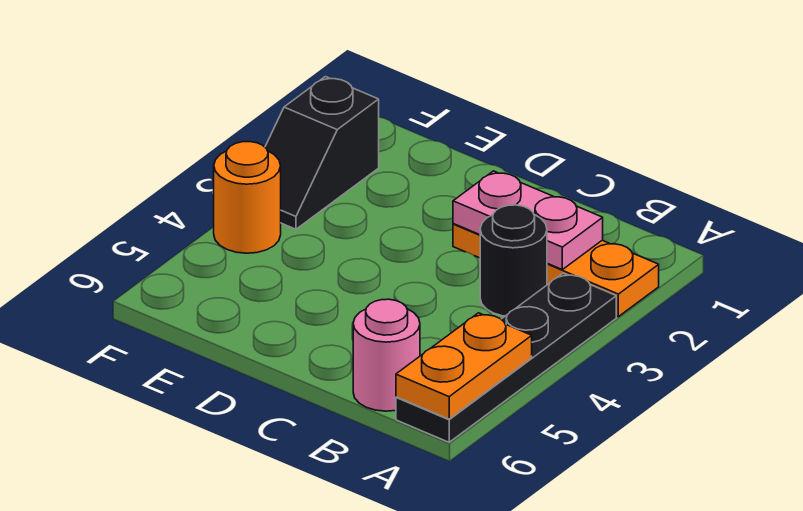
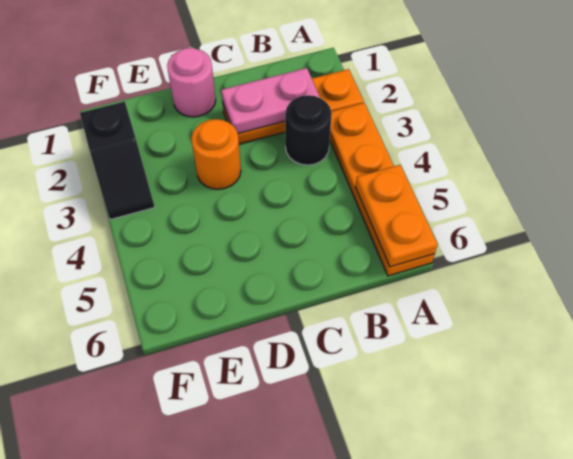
black 1x4 plate [396,273,616,442] -> orange 1x4 plate [330,103,435,276]
pink 1x1 round brick [353,299,420,411] -> pink 1x1 round brick moved to [167,48,216,117]
orange 1x1 round brick [214,142,281,253] -> orange 1x1 round brick moved to [191,119,241,189]

